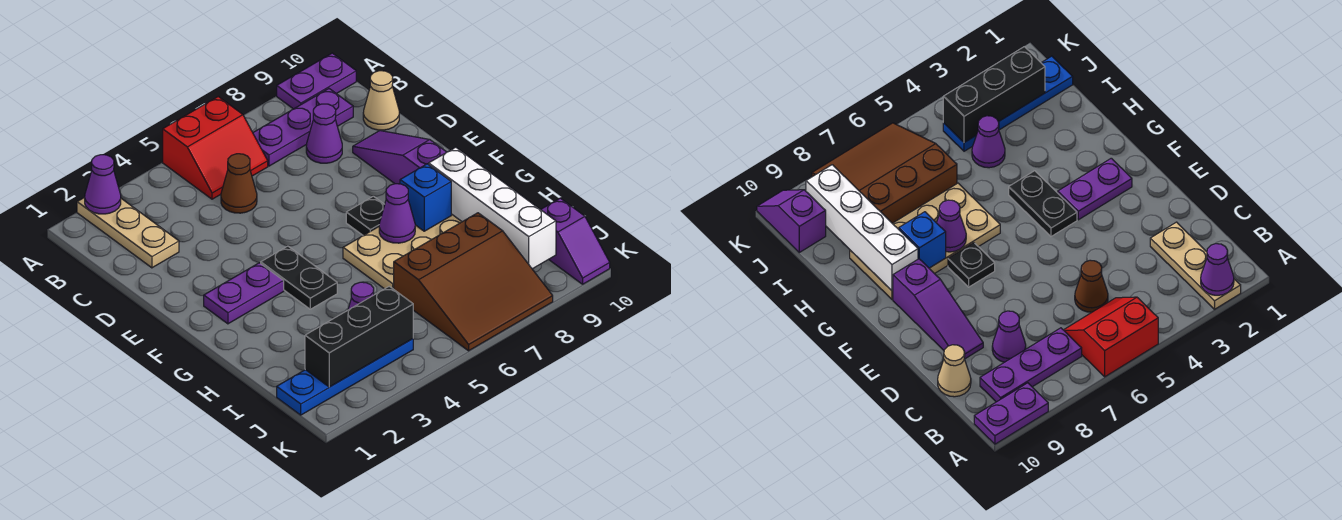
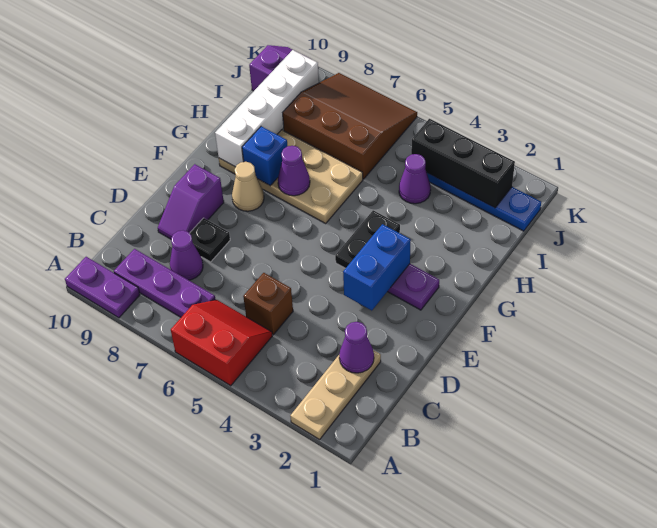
purple 1x1 cone [85,155,121,214] -> purple 1x1 cone moved to [339,322,374,373]
brown 1x1 cone [221,154,257,213] -> brown 1x1 brick [243,273,293,335]
tan 1x1 cone [363,71,399,130] -> tan 1x1 cone moved to [232,162,264,211]
purple 1x3 slope [353,131,446,184] -> purple 1x2 slope [158,164,224,239]
none -> blue 1x2 brick [343,224,411,311]
black 1x1 plate [346,196,385,236] -> black 1x1 plate moved to [190,218,230,262]

